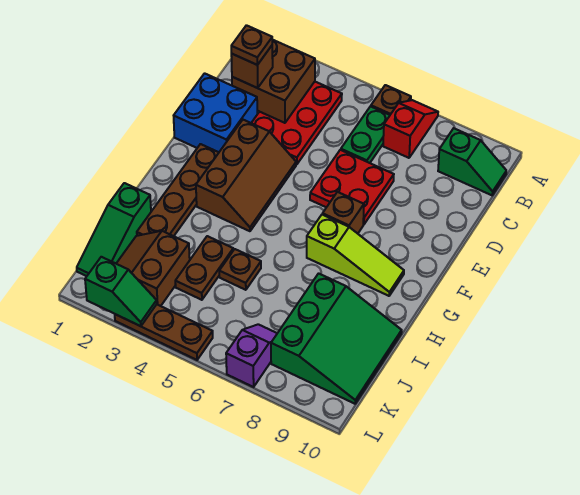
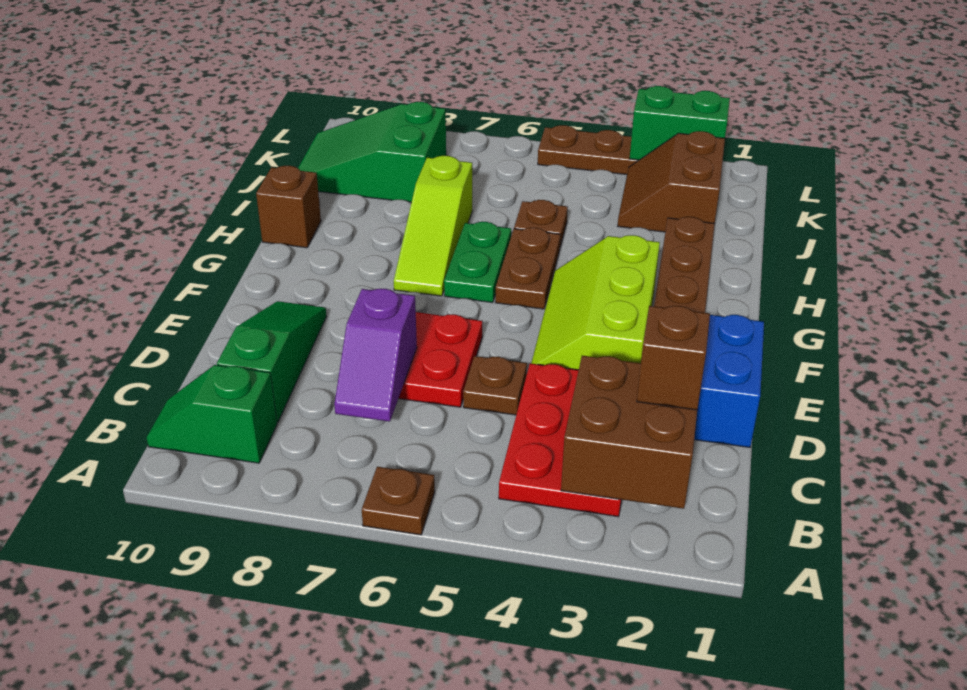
red 1x2 slope [383,100,438,158] -> none
green 1x2 plate [341,106,390,163] -> green 1x2 plate moved to [444,222,511,303]
brown 1x1 plate [231,25,272,65] -> brown 1x1 plate moved to [463,356,527,415]
brown 2x3 slope [196,120,296,231] -> lime 2x3 slope [531,235,660,370]
brown 1x1 brick [323,192,364,234] -> brown 1x1 brick moved to [256,166,321,248]
lime 1x3 slope [307,215,404,296] -> lime 1x3 slope turned to [394,156,472,296]
green 1x3 slope [77,183,151,276] -> green 1x3 slope moved to [217,301,327,422]
brown 1x2 plate [175,236,233,300] -> brown 1x2 plate moved to [495,228,561,309]
green 3x3 slope [271,273,402,404] -> green 2x3 slope [298,102,446,202]
brown 2x2 slope [116,231,190,306] -> brown 2x2 slope turned to [618,131,725,232]
purple 1x2 slope [226,324,277,387] -> purple 1x2 slope moved to [334,289,417,422]
green 1x2 slope [85,257,157,326] -> green 1x2 brick [630,86,730,160]

